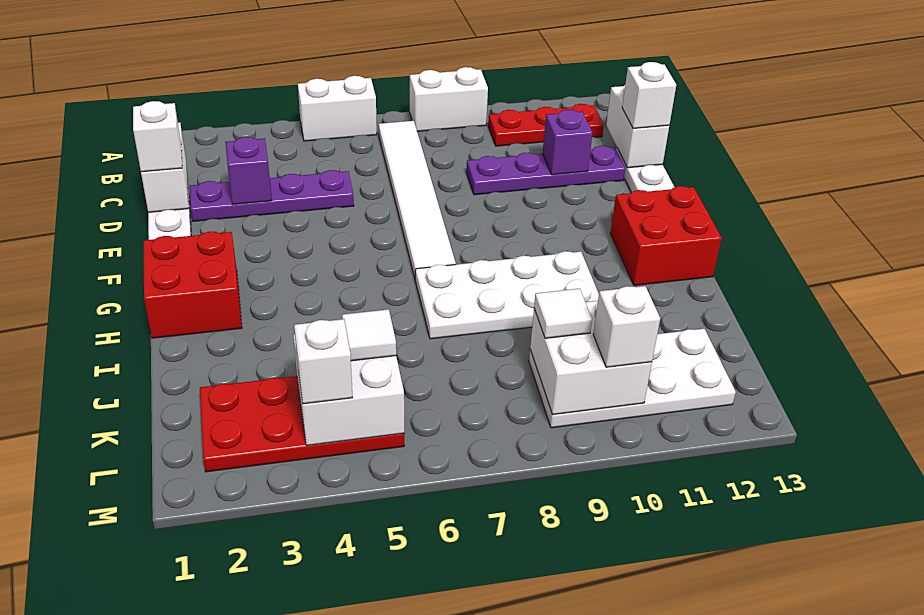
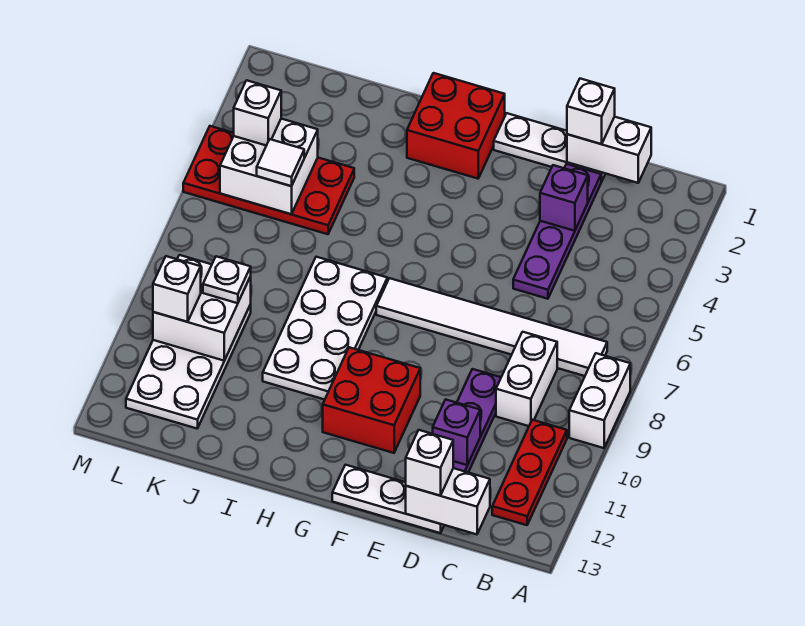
white 1x2 brick [298,76,377,141] -> white 1x2 brick moved to [496,332,557,426]
red 2x2 brick [610,186,722,285] -> red 2x2 brick moved to [323,347,420,453]
red 2x4 plate [200,376,404,472] -> red 2x4 plate turned to [183,126,354,234]
white 1x1 tile [534,288,592,338] -> white 1x1 plate [203,256,251,303]

